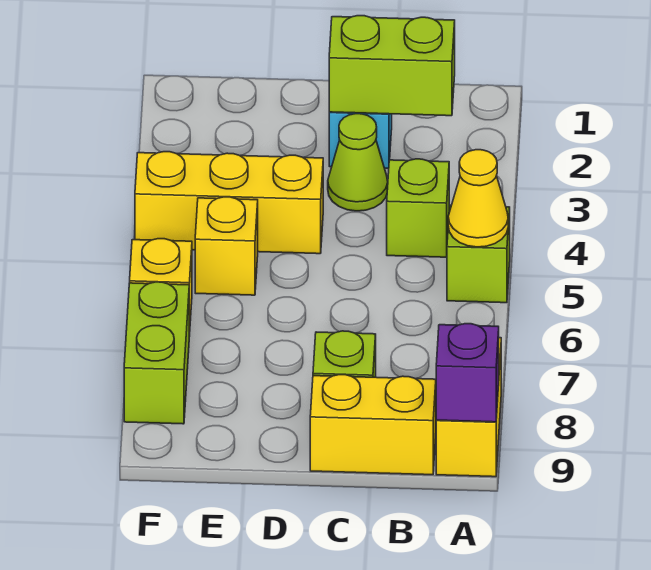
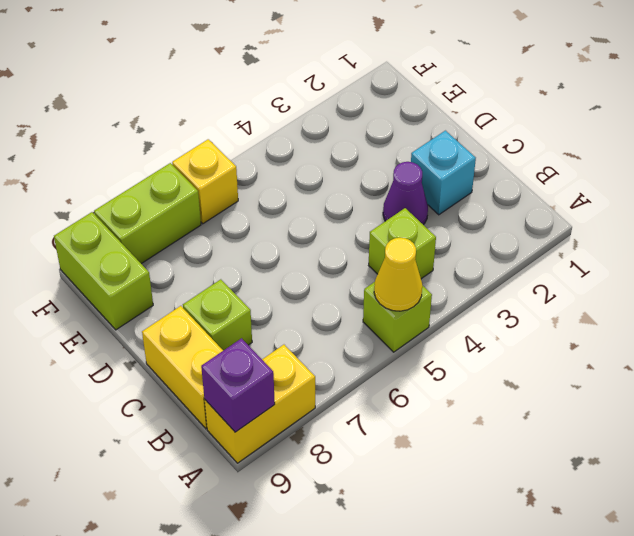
lime 1x2 brick [329,16,455,116] -> lime 1x2 brick moved to [54,212,153,330]
lime 1x1 cone [328,114,388,211] -> purple 1x1 cone [383,162,428,225]
yellow 1x3 brick [135,152,323,254] -> none
yellow 1x1 brick [195,197,258,295] -> none

